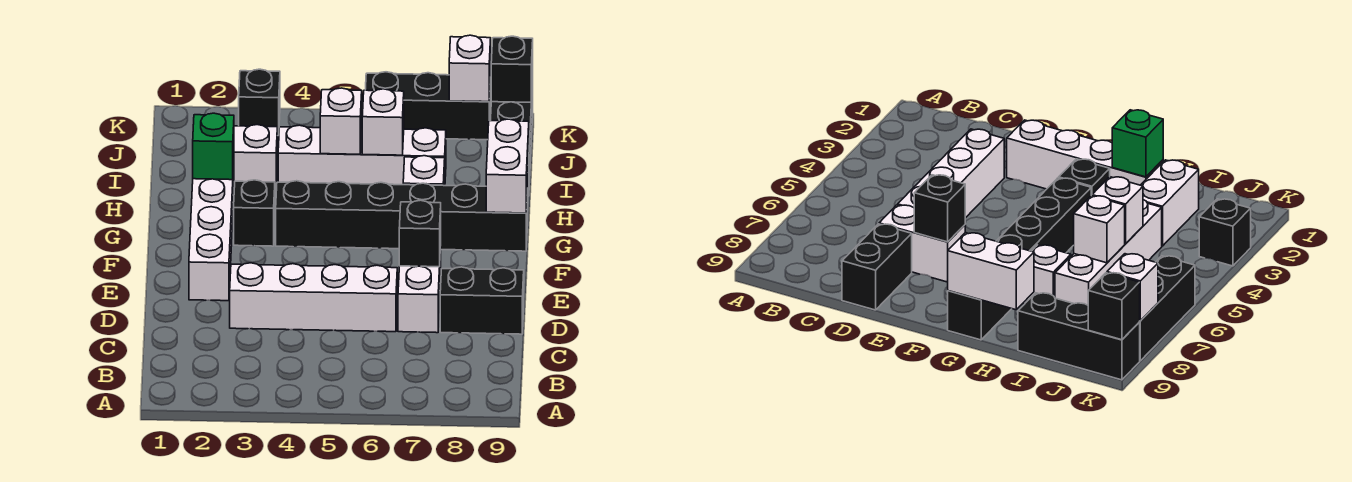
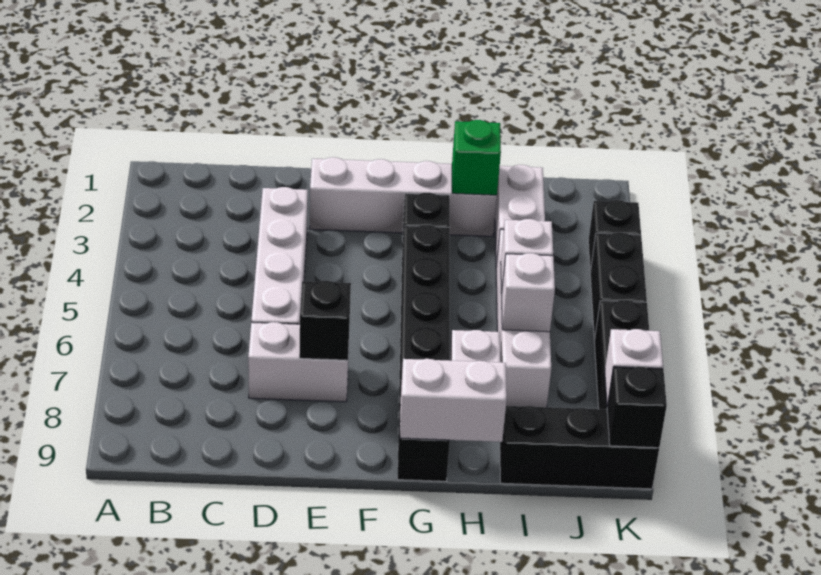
black 1x2 brick [440,267,524,334] -> black 1x2 brick moved to [590,232,647,339]

